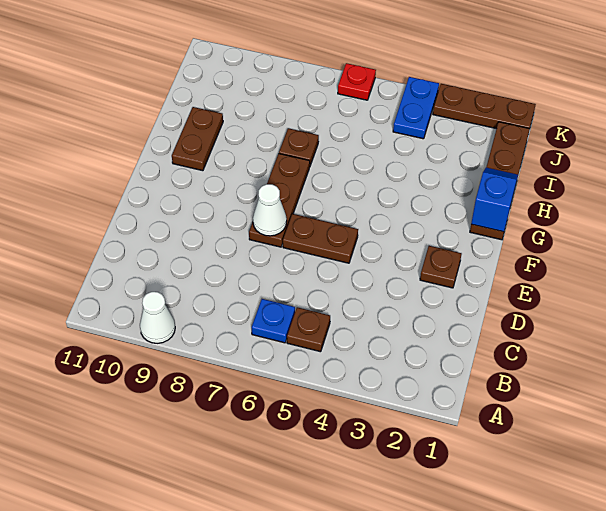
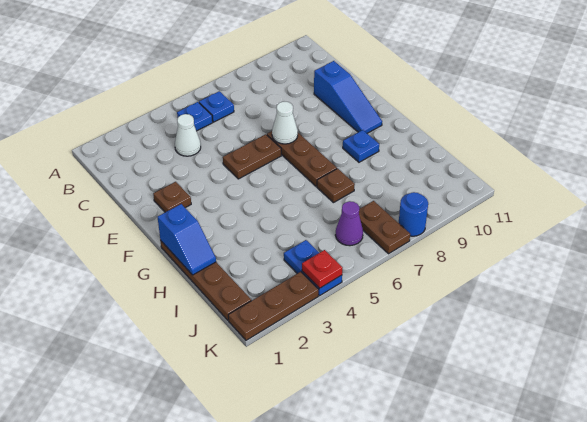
white 1x1 cone [140,292,175,343] -> white 1x1 cone moved to [175,114,201,156]
brown 1x1 plate [287,307,330,352] -> blue 1x1 plate [177,102,213,131]
none -> blue 1x3 slope [314,61,382,133]
none -> blue 1x1 plate [343,130,379,162]
brown 1x2 plate [172,107,223,171] -> brown 1x2 plate moved to [359,201,410,254]
none -> purple 1x1 cone [335,201,363,246]
red 1x1 plate [338,63,376,100] -> red 1x1 plate moved to [302,250,342,288]
none -> blue 1x1 round brick [399,192,428,236]

